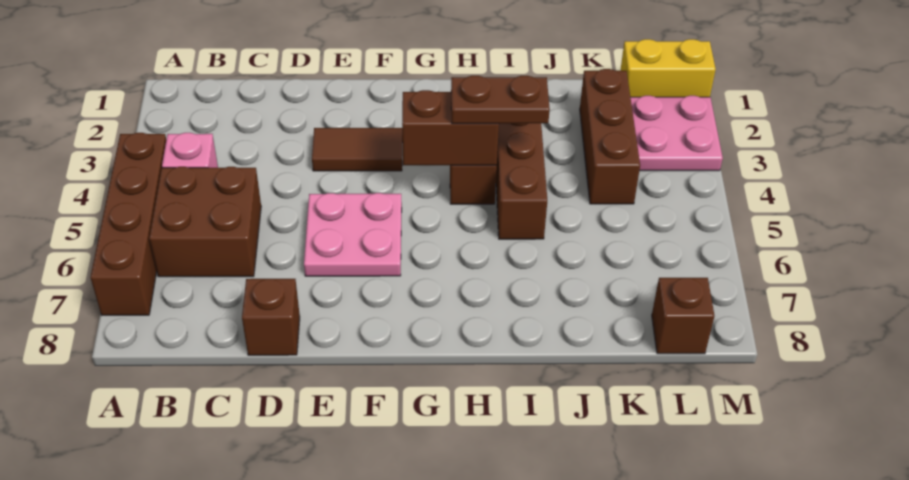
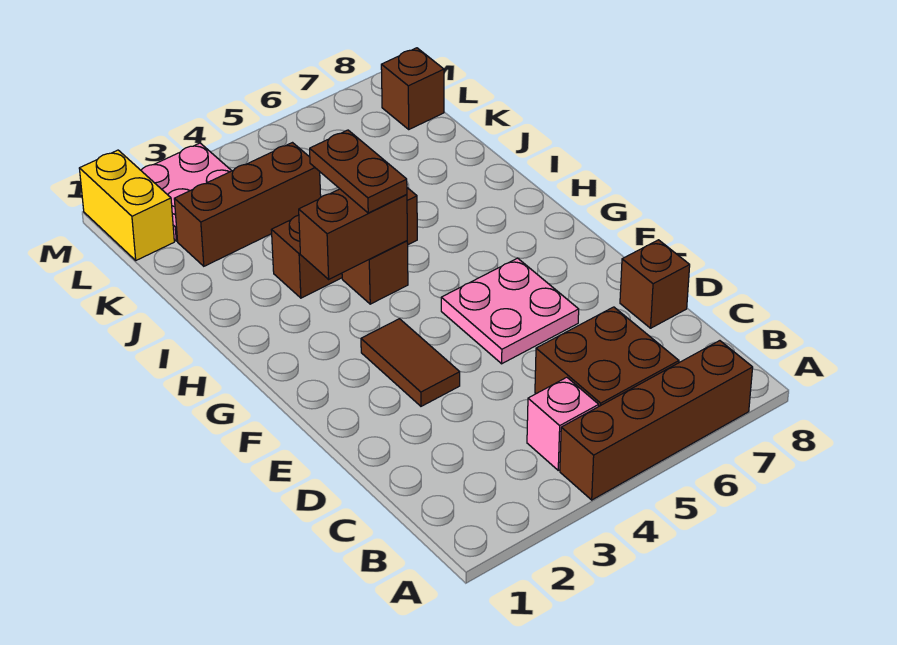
brown 1x2 brick [402,90,499,165] -> brown 1x2 brick turned to [299,189,407,279]

